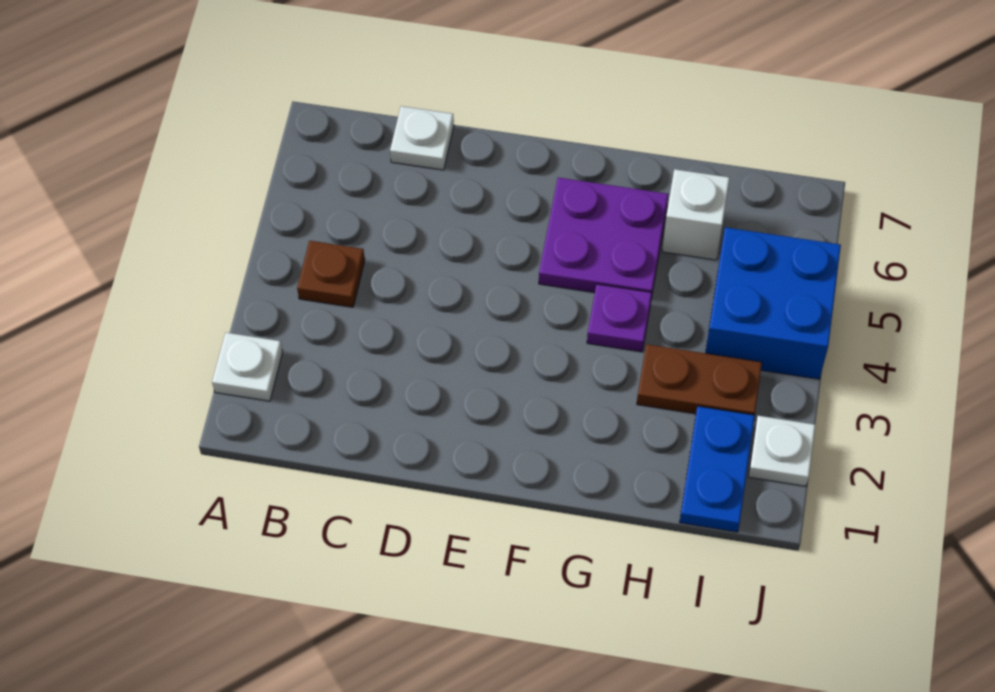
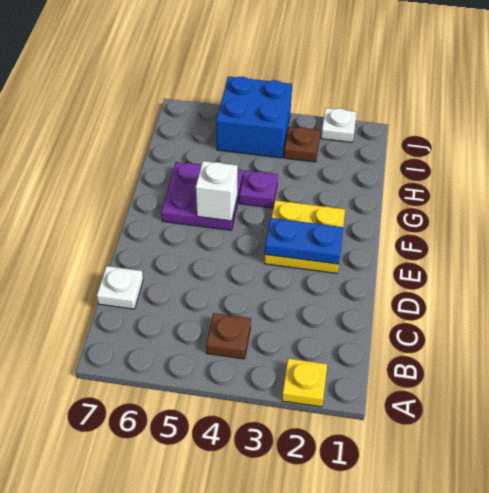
white 1x1 plate [212,333,283,401] -> yellow 1x1 plate [282,358,327,407]
none -> yellow 2x2 plate [264,200,345,273]
brown 1x2 plate [637,344,762,415] -> brown 1x1 plate [284,127,320,162]
white 1x1 brick [662,169,730,260] -> white 1x1 brick moved to [196,161,238,221]
blue 1x2 plate [679,406,755,532] -> blue 1x2 plate moved to [265,218,343,264]

